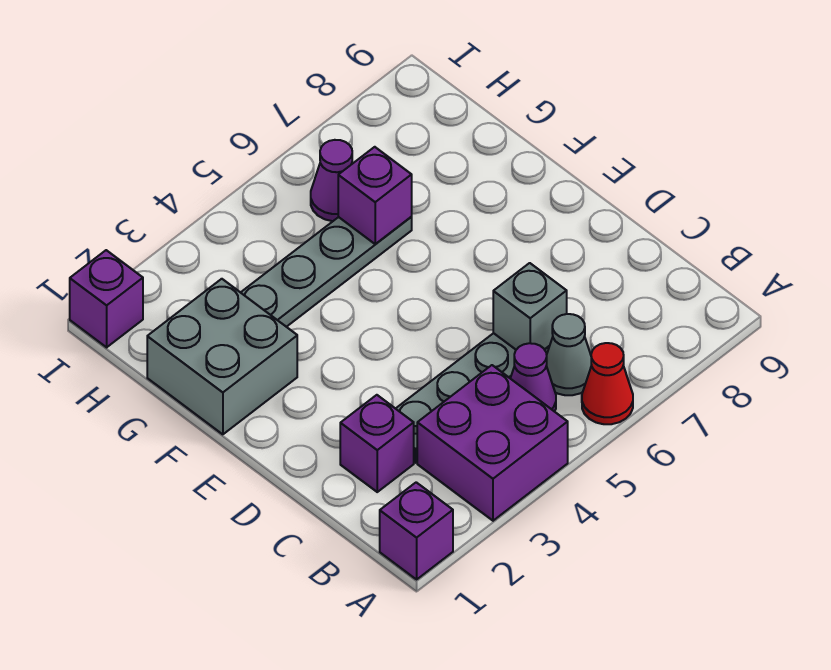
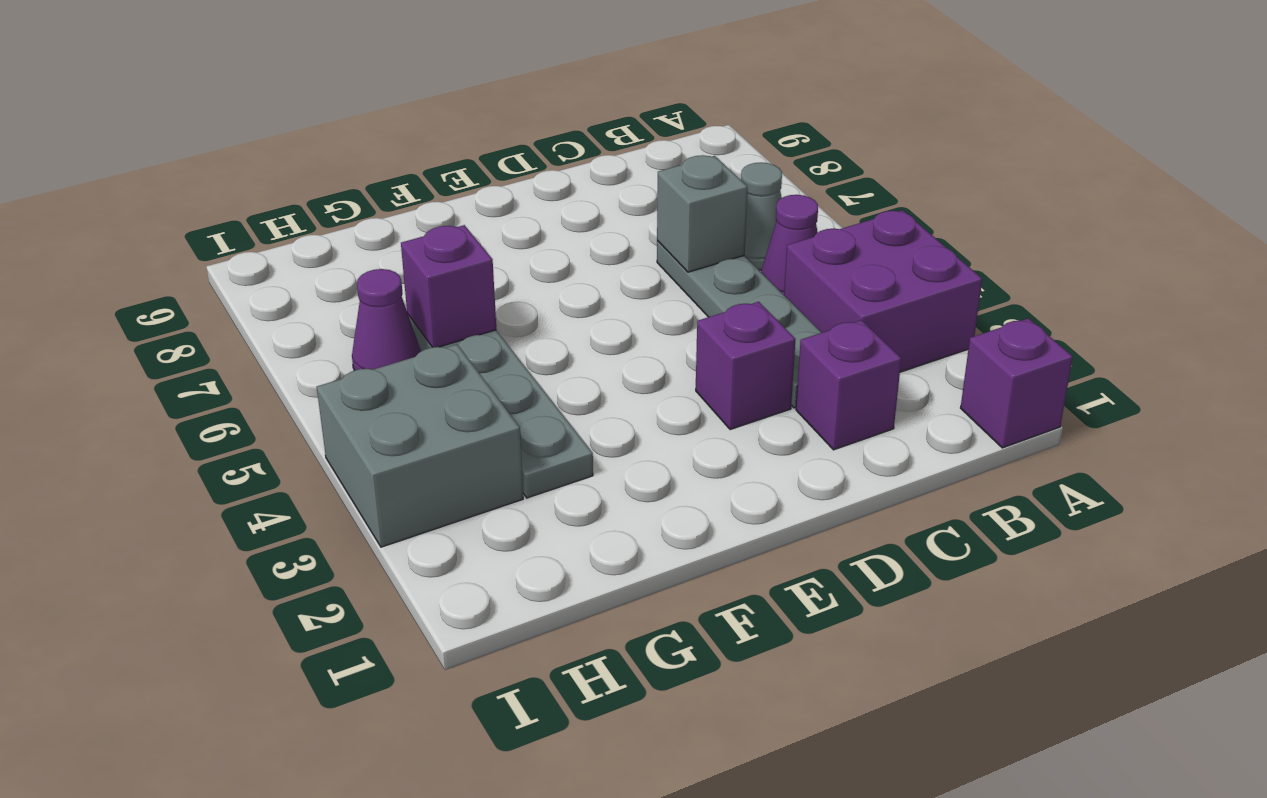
red 1x1 cone [582,343,633,424] -> none
grey 2x2 brick [147,279,297,434] -> grey 2x2 brick moved to [317,344,523,547]
purple 1x1 brick [70,250,143,347] -> purple 1x1 brick moved to [696,302,796,430]

